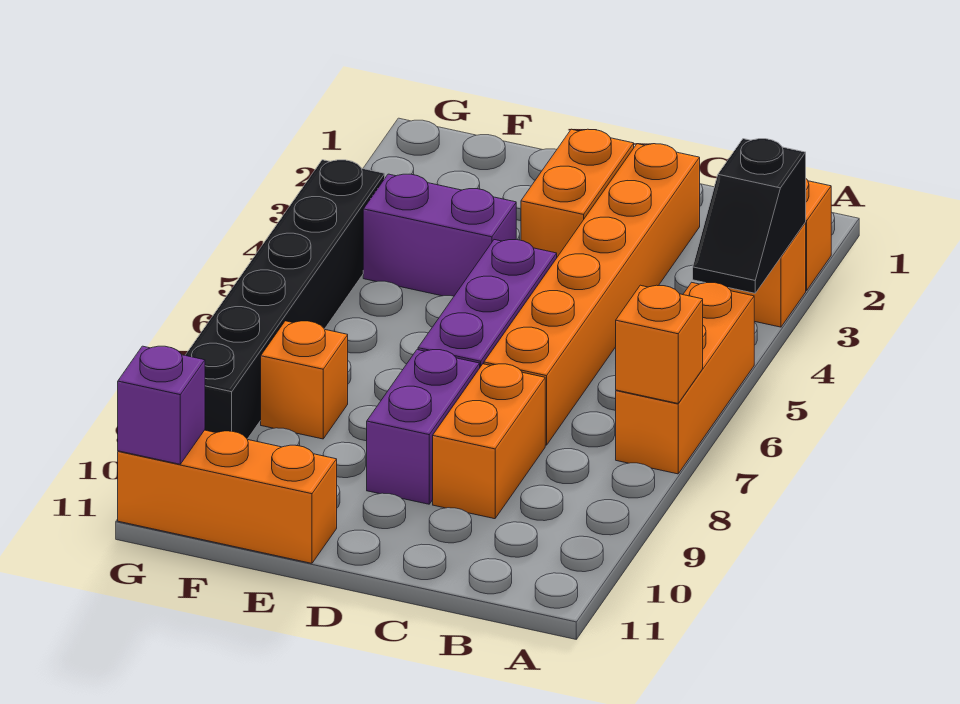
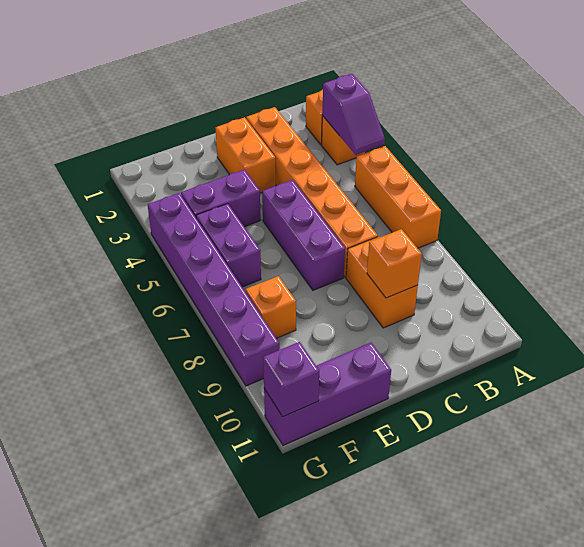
black 1x2 slope [693,139,806,293] -> purple 1x2 slope [322,74,385,155]
orange 1x1 brick [616,285,703,403] -> orange 1x1 brick moved to [367,229,422,298]
purple 1x2 brick [367,350,480,504] -> purple 1x2 brick moved to [196,204,261,287]
orange 1x3 brick [118,430,337,563] -> purple 1x3 brick [264,343,391,445]
black 1x6 brick [185,160,385,439] -> purple 1x6 brick [148,193,279,386]

